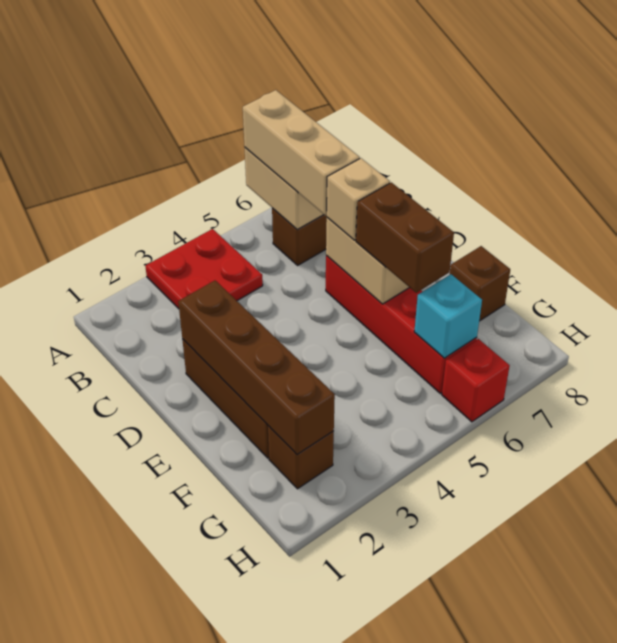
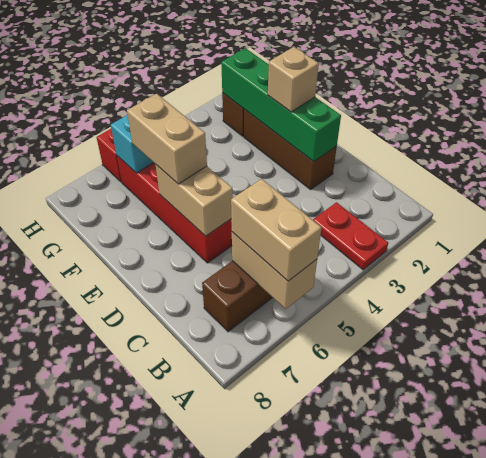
red 2x2 plate [145,229,263,309] -> red 1x2 plate [313,202,388,270]
tan 1x3 brick [243,90,360,215] -> tan 1x2 brick [231,179,322,281]
brown 1x4 brick [178,281,335,454] -> green 1x4 brick [221,48,341,162]
tan 1x1 brick [327,158,390,240] -> tan 1x1 brick moved to [268,47,319,112]
brown 1x2 brick [356,182,454,293] -> tan 1x2 brick [127,94,207,184]
brown 1x1 brick [450,246,510,321] -> none

